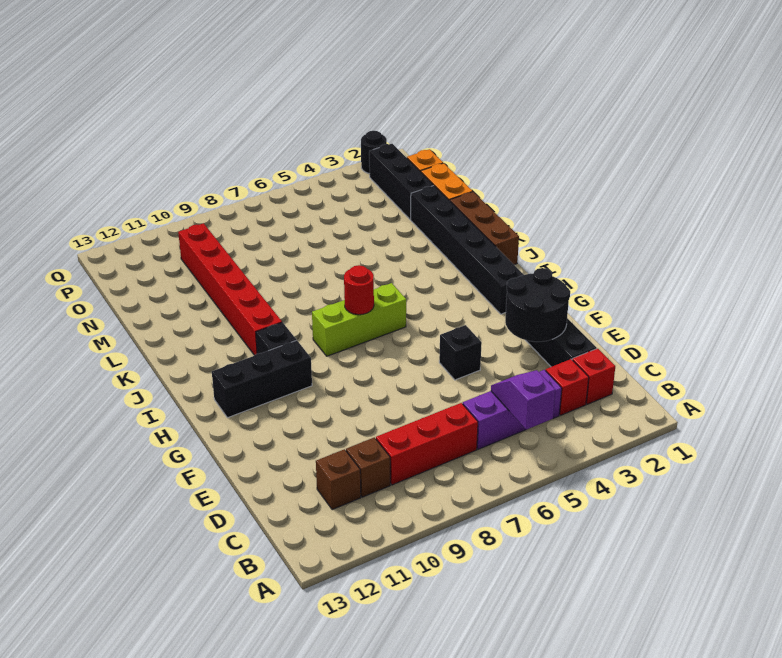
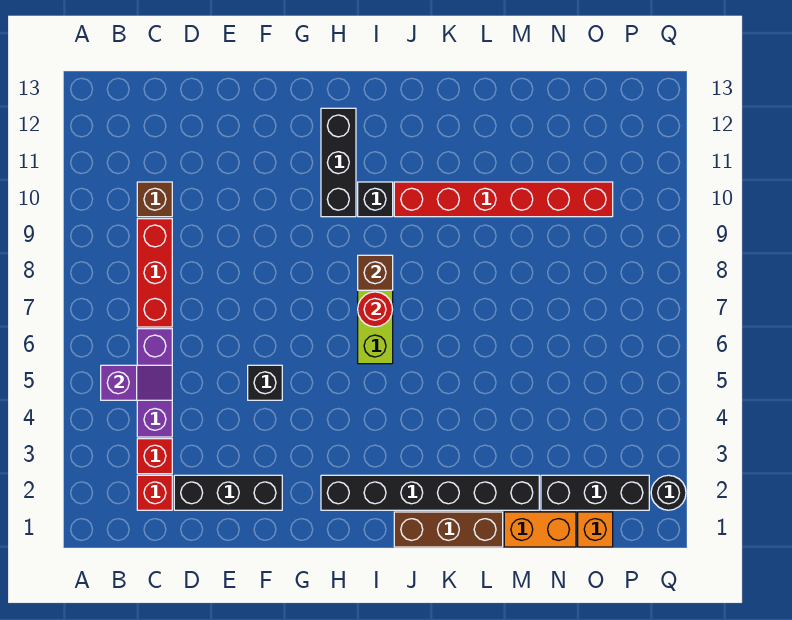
brown 1x1 brick [316,449,361,510] -> brown 1x1 brick moved to [358,255,393,290]
black 2x2 round brick [505,268,570,342] -> none

